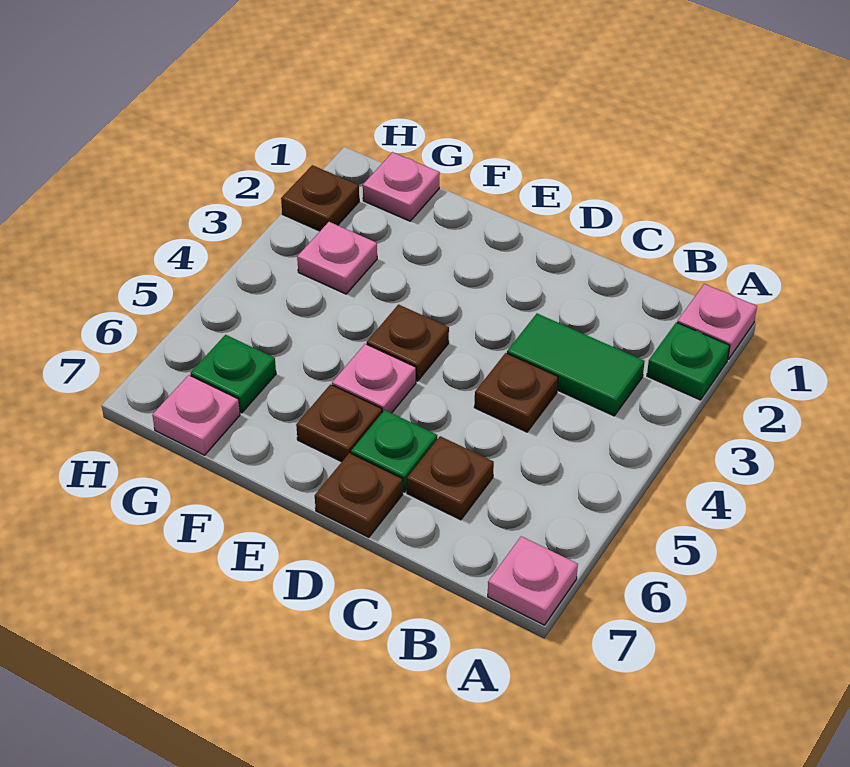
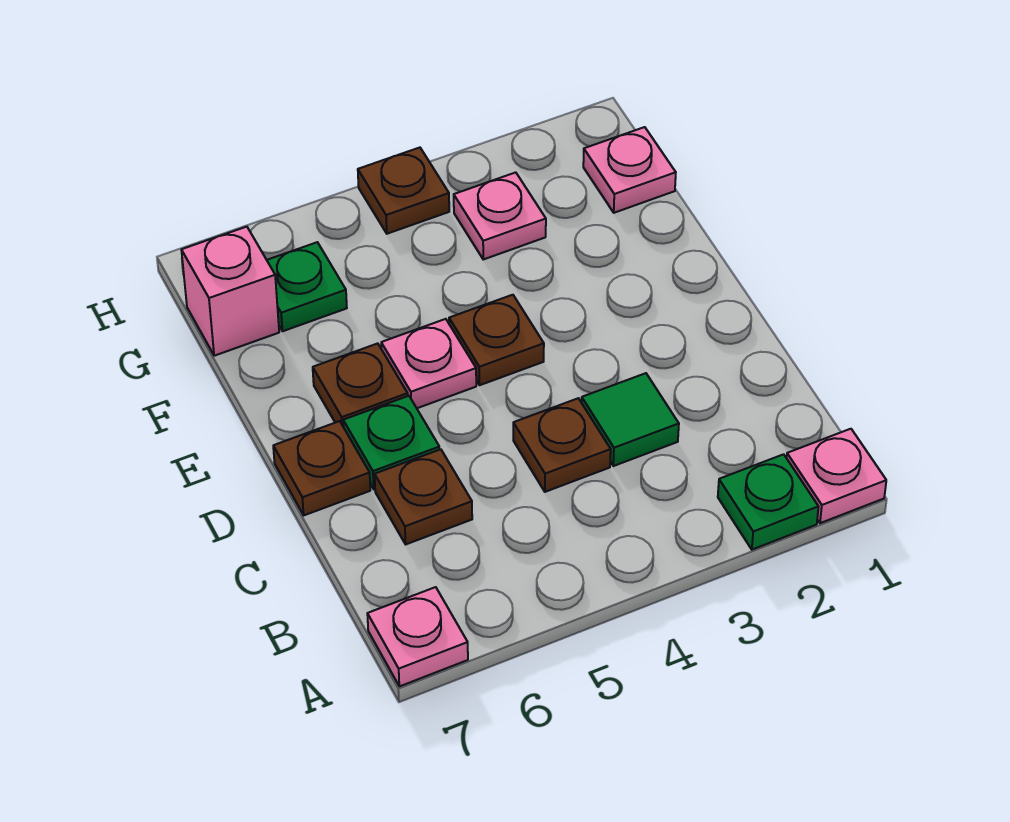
green 1x2 tile [507,314,645,416] -> green 1x1 tile [582,373,679,466]
pink 1x1 plate [152,375,240,455] -> pink 1x1 brick [181,227,279,356]
brown 1x1 plate [281,165,359,231] -> brown 1x1 plate moved to [358,148,449,234]

